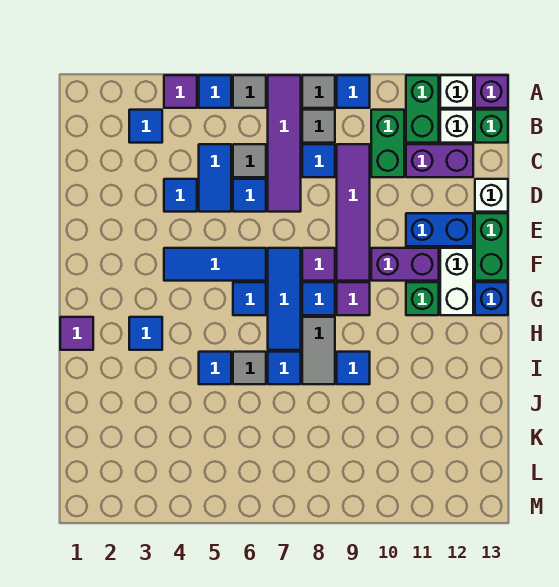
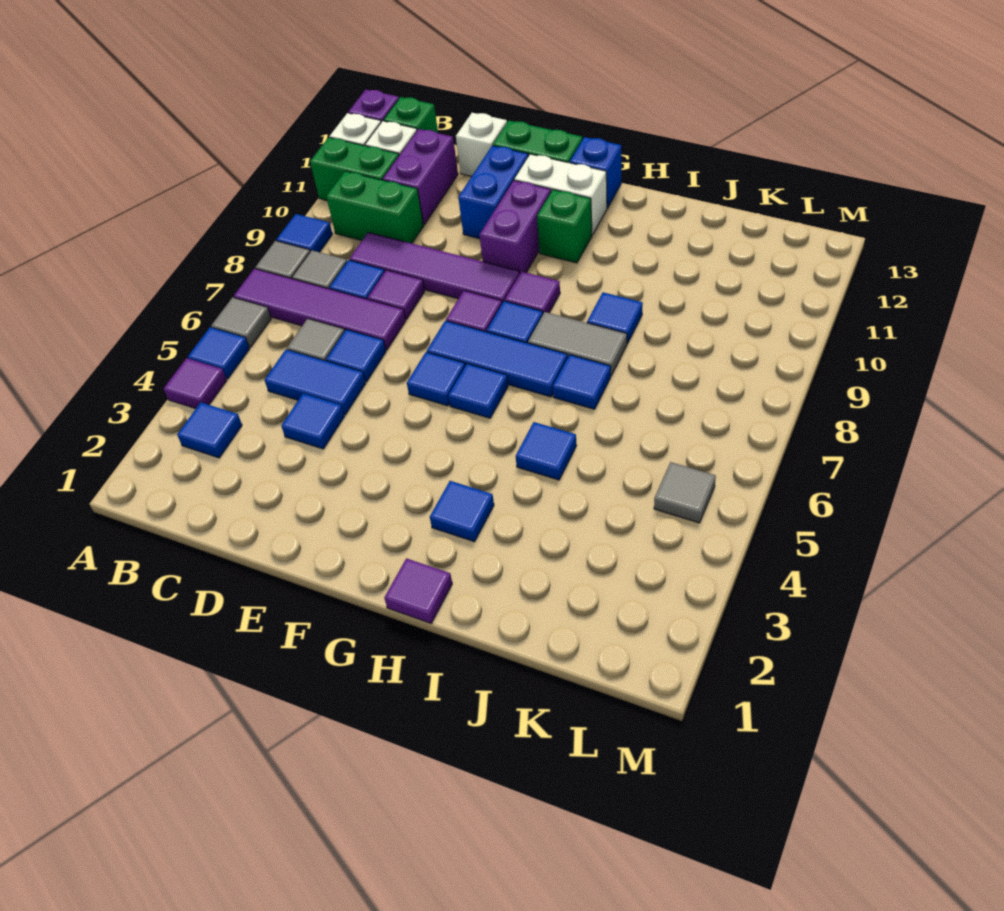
none -> purple 1x1 tile [368,270,425,319]
blue 1x3 tile [164,248,266,281] -> blue 1x1 tile [407,352,465,406]
grey 1x1 tile [233,352,266,384] -> grey 1x1 tile moved to [654,462,716,523]

